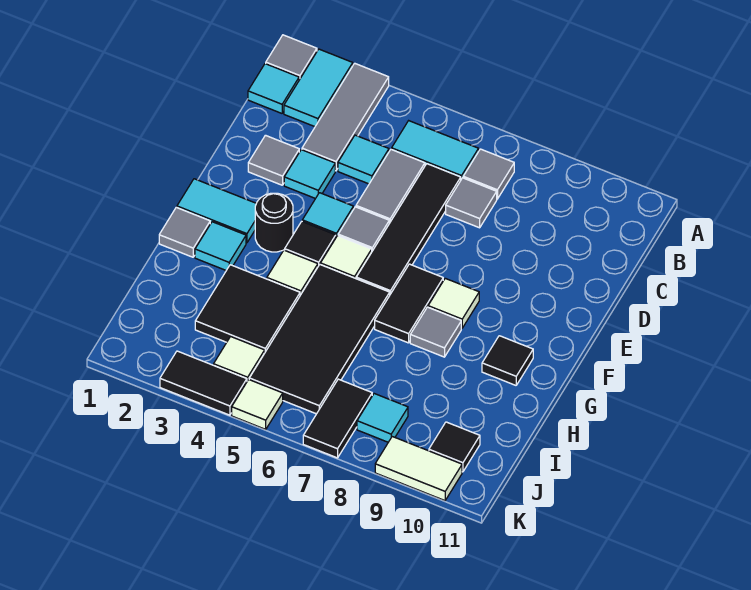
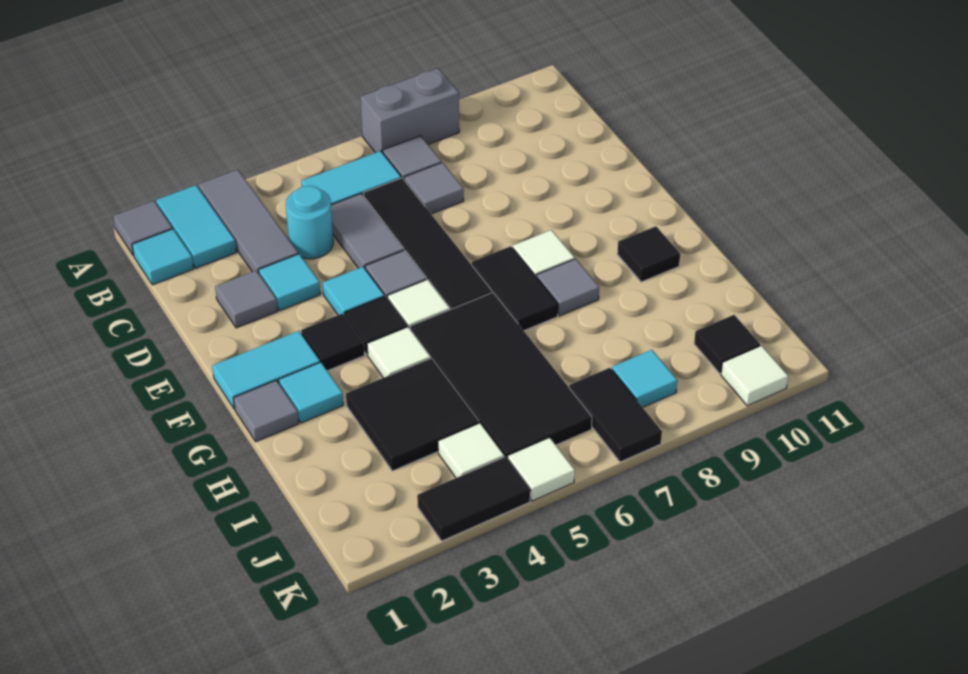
none -> grey 1x2 brick [360,68,459,153]
cyan 1x1 tile [338,135,389,184] -> cyan 1x1 round brick [286,186,333,259]
black 1x1 round brick [255,193,293,252] -> black 1x1 tile [301,313,365,371]
white 1x2 tile [375,437,462,501] -> white 1x1 tile [721,346,788,406]

